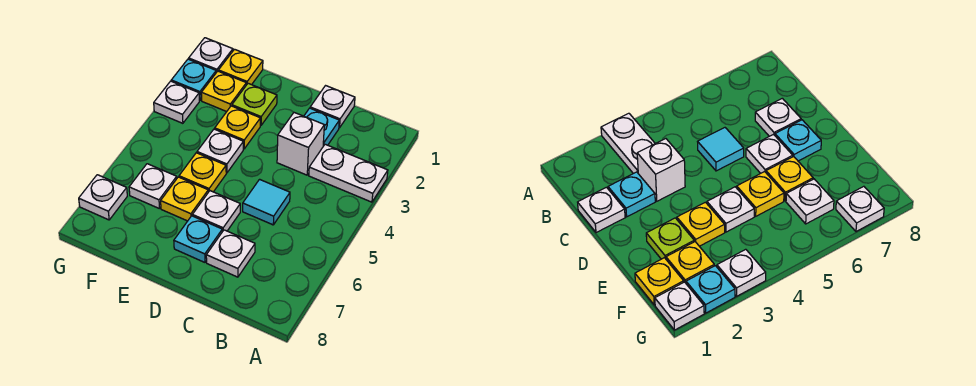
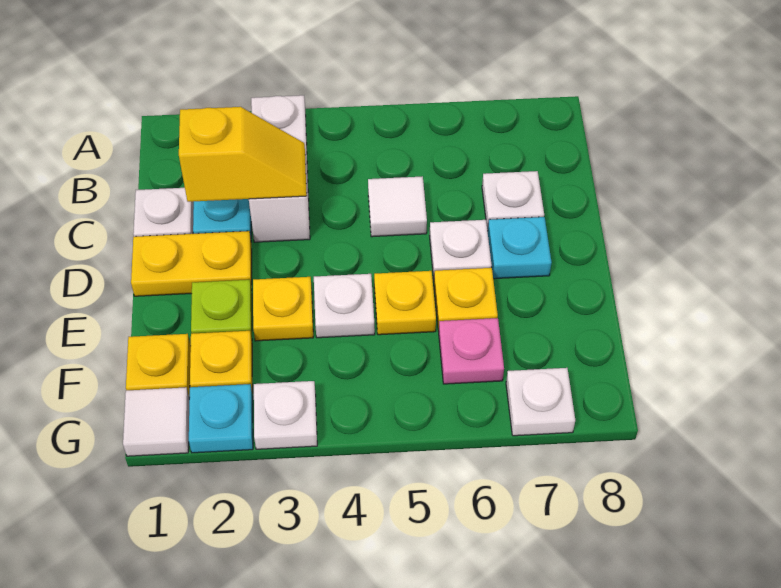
none -> yellow 1x2 slope [179,107,307,202]
cyan 1x1 tile [243,179,290,225] -> white 1x1 tile [368,176,427,237]
none -> yellow 1x2 plate [131,231,252,296]
white 1x1 plate [129,164,177,209] -> pink 1x1 plate [439,318,504,384]
white 1x1 plate [189,38,233,72] -> white 1x1 tile [123,387,189,456]

